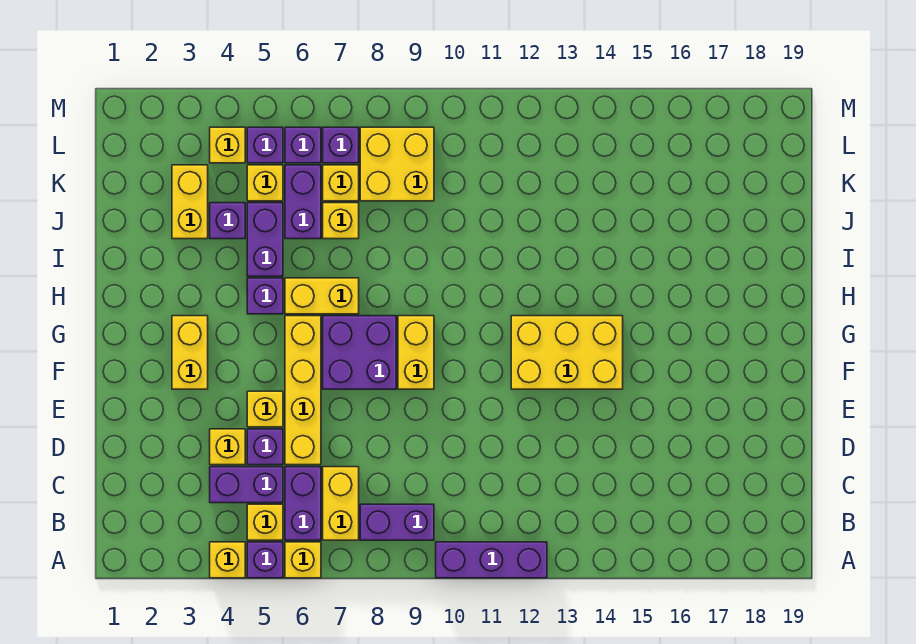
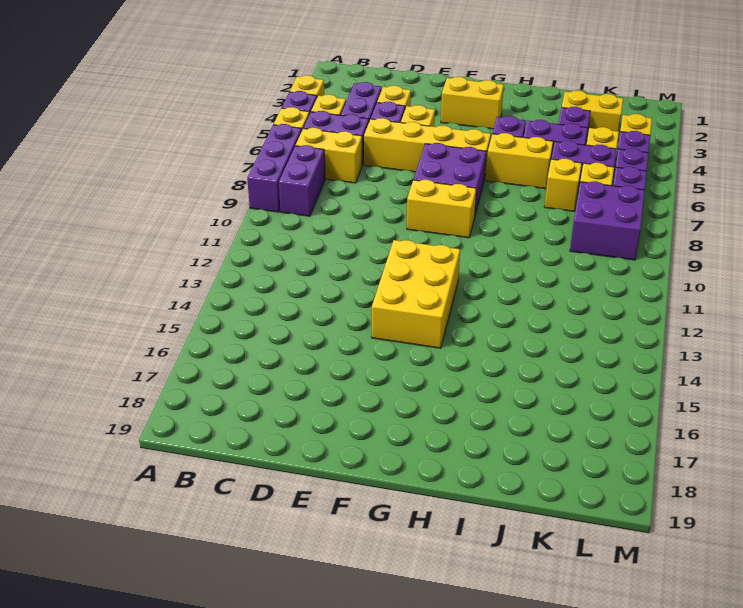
purple 1x3 brick [436,542,547,578] -> purple 1x3 brick moved to [247,124,302,212]
yellow 1x2 brick [285,278,359,314] -> yellow 1x2 brick turned to [486,133,553,189]
yellow 2x2 brick [360,127,434,201] -> purple 2x2 brick [570,181,645,260]

